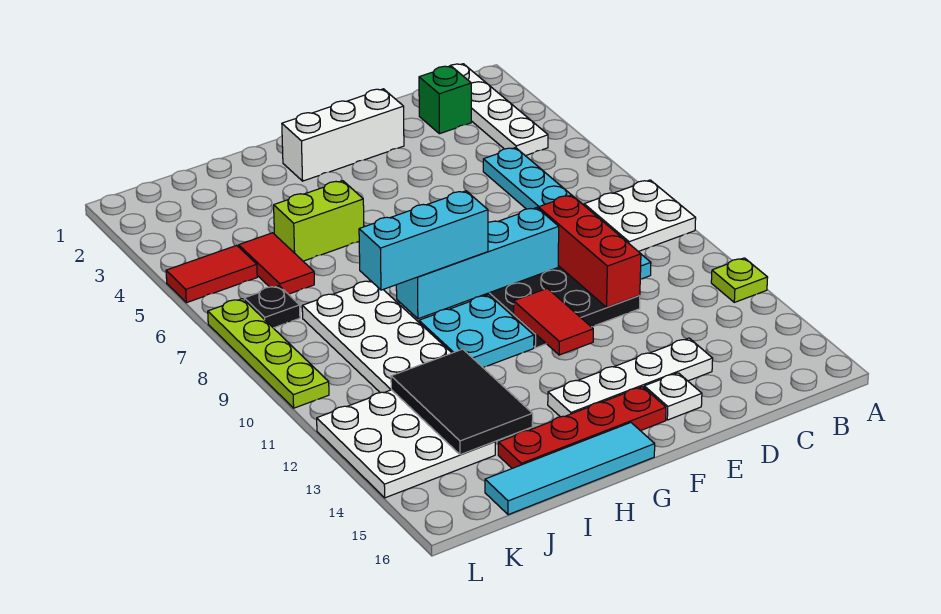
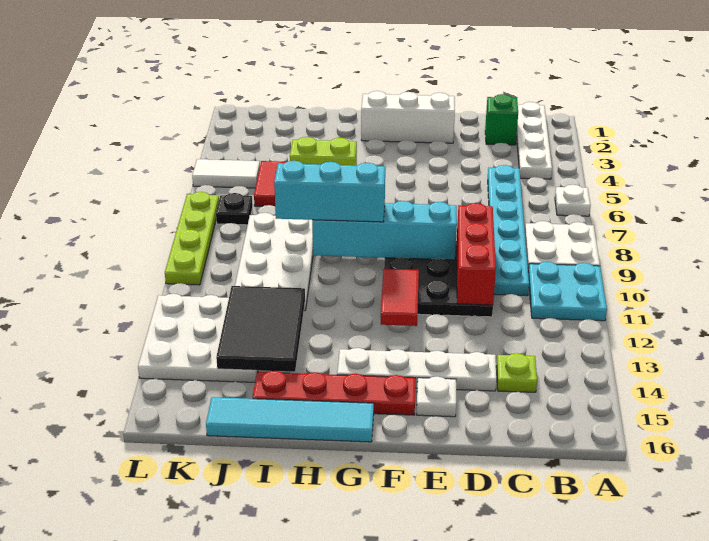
none -> white 1x1 plate [555,185,591,216]
lime 1x1 plate [711,258,768,302] -> lime 1x1 plate moved to [496,353,537,392]
cyan 2x2 plate [419,295,534,368] -> cyan 2x2 plate moved to [528,262,607,321]
red 1x2 tile [166,245,257,303] -> white 1x2 tile [192,159,260,188]

